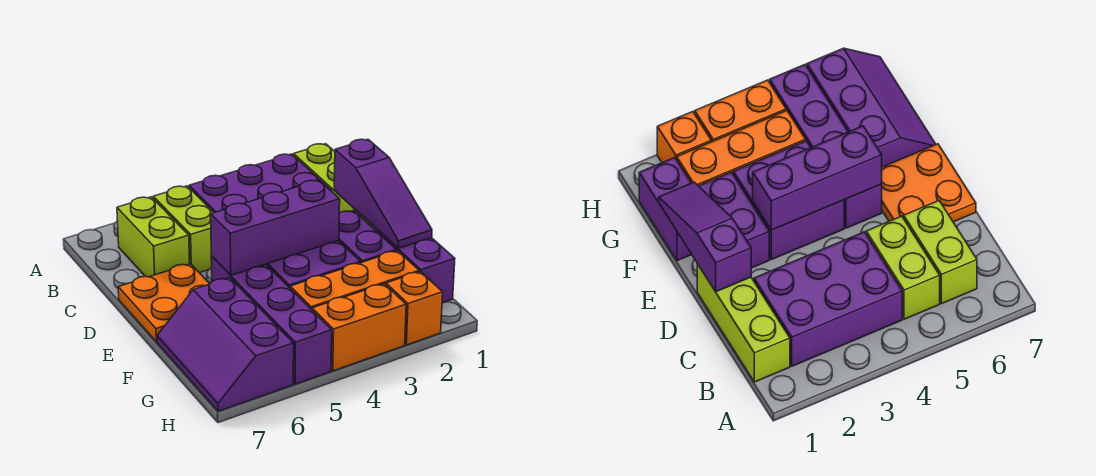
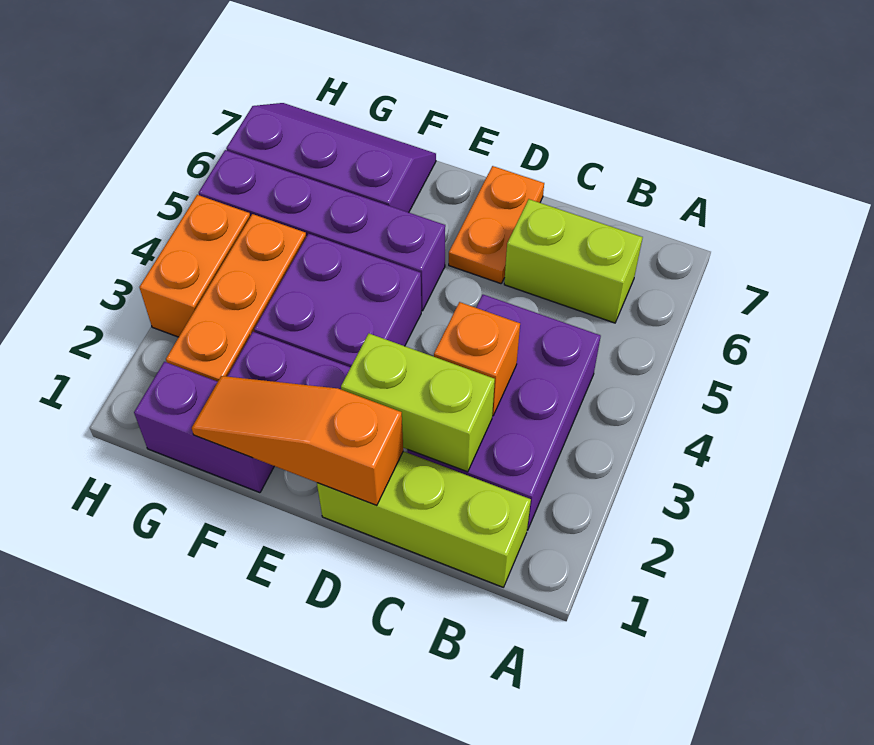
lime 1x2 brick [153,186,214,273] -> lime 1x2 brick moved to [341,334,495,472]
purple 1x3 slope [334,139,432,248] -> orange 1x3 slope [192,376,403,506]
orange 2x2 plate [118,264,210,342] -> orange 1x2 plate [449,166,544,284]
purple 1x3 brick [211,180,340,275] -> none
orange 1x1 brick [386,271,443,345] -> orange 1x1 brick moved to [434,302,520,416]

